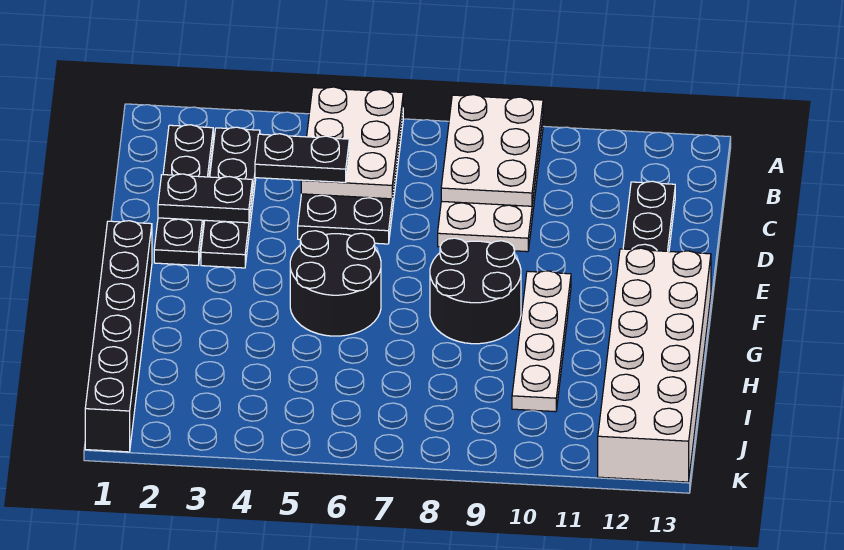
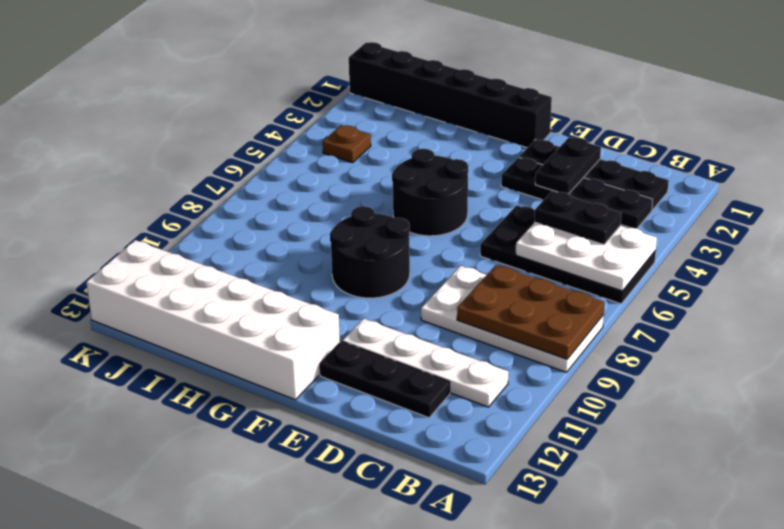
white 2x3 plate [441,95,543,206] -> brown 2x3 plate [457,265,605,359]
black 1x2 plate [255,134,349,182] -> black 1x2 plate turned to [534,191,621,245]
white 1x4 plate [512,271,571,412] -> white 1x4 plate moved to [343,319,508,407]
none -> brown 1x1 plate [323,125,371,163]

